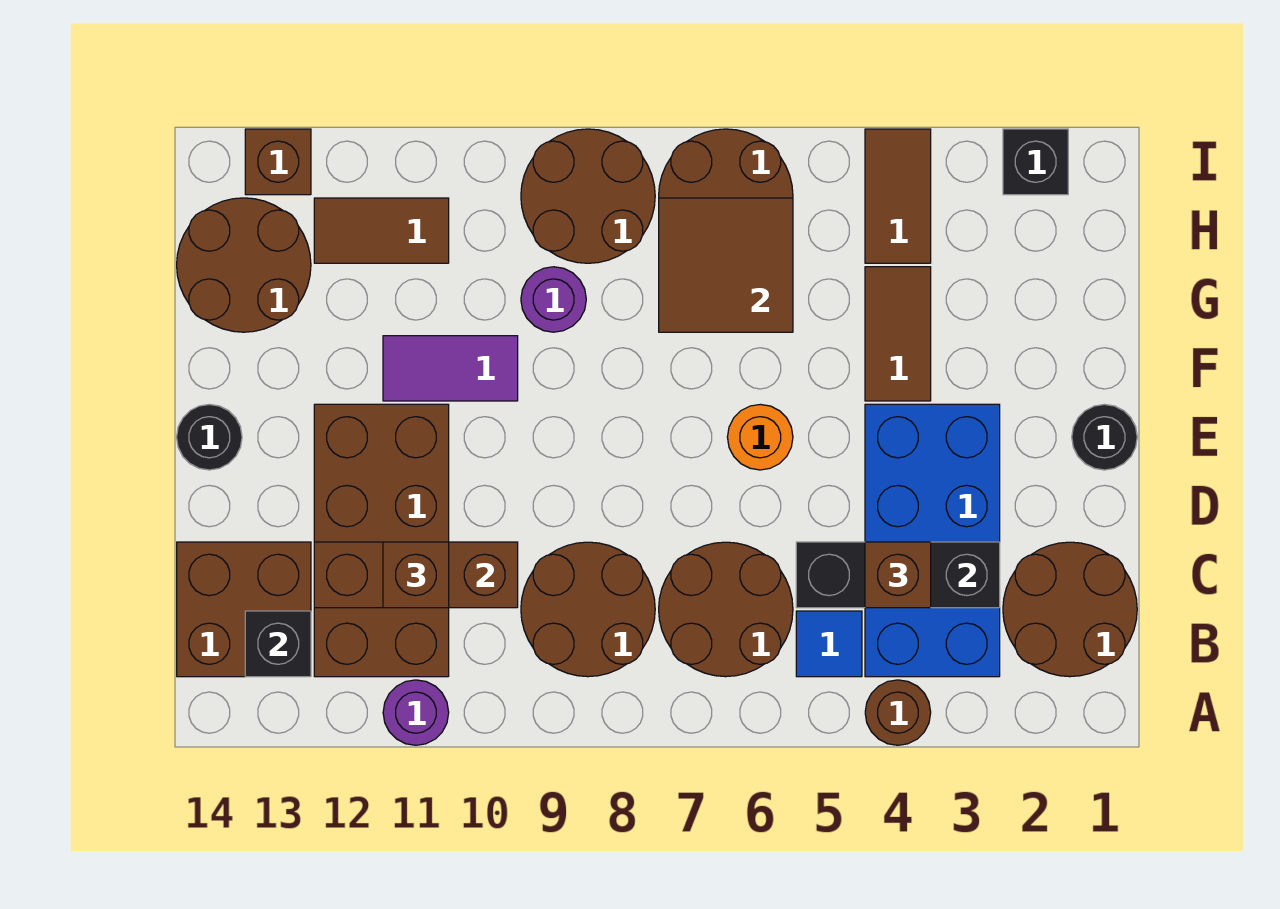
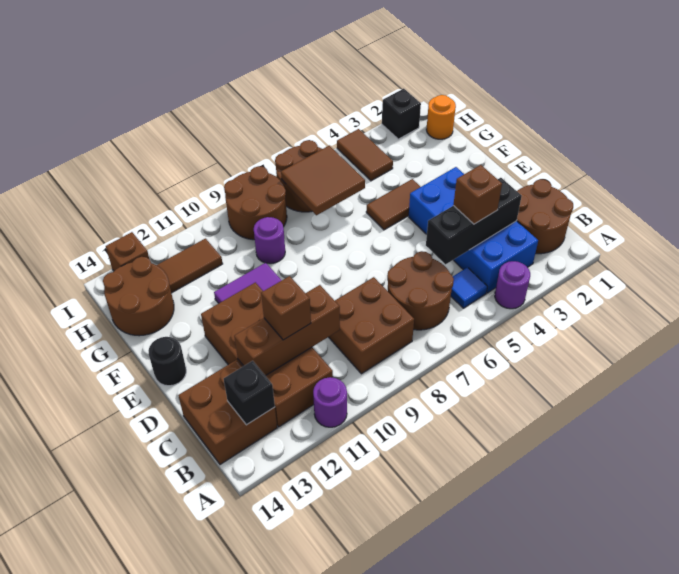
brown 1x1 round brick [865,680,931,745] -> purple 1x1 round brick [495,261,530,309]
brown 2x2 round brick [521,542,655,677] -> brown 2x2 brick [329,277,414,374]
black 1x1 round brick [1072,404,1137,470] -> none
orange 1x1 round brick [727,404,793,470] -> orange 1x1 round brick moved to [426,95,456,139]
brown 1x2 tile [865,267,931,401] -> brown 1x2 tile turned to [366,179,420,230]

